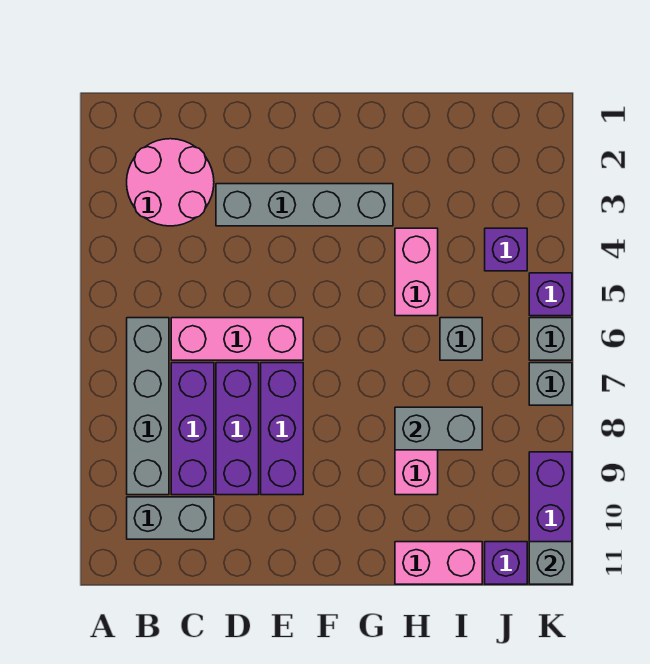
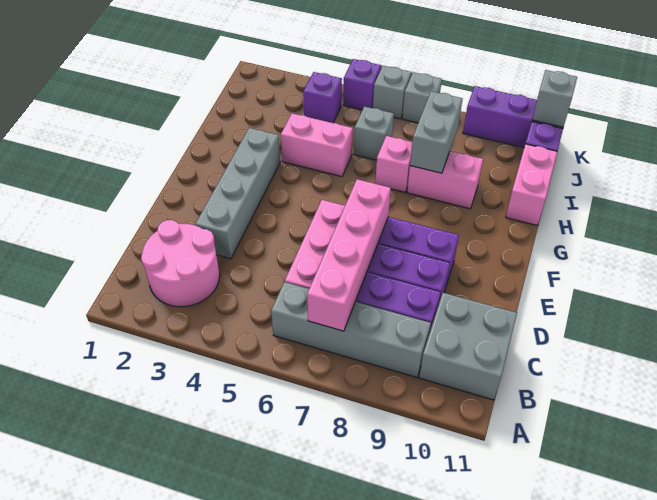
none -> pink 1x4 brick [307,179,391,331]
grey 1x2 brick [127,497,214,539] -> grey 2x2 brick [419,293,517,400]
none -> pink 1x1 brick [375,136,412,192]

